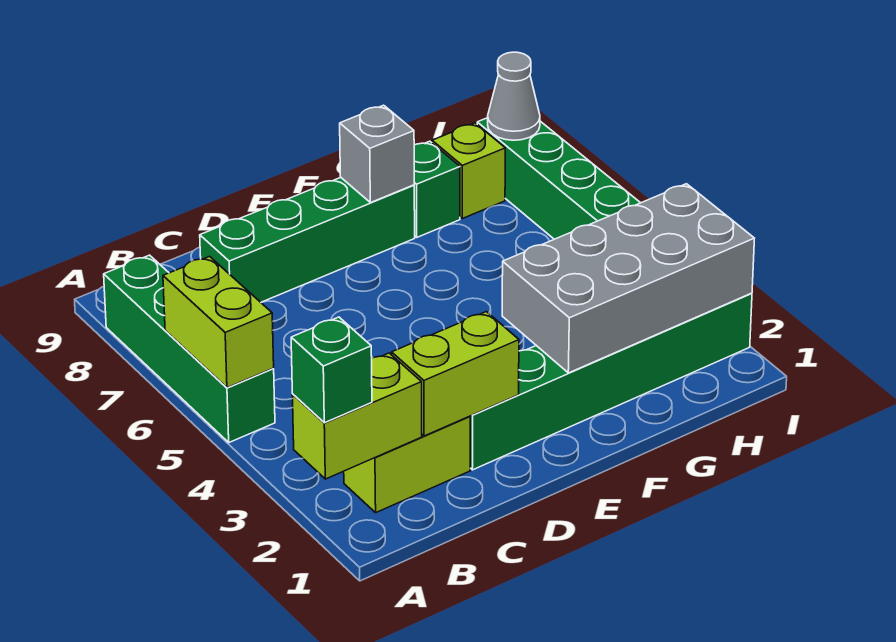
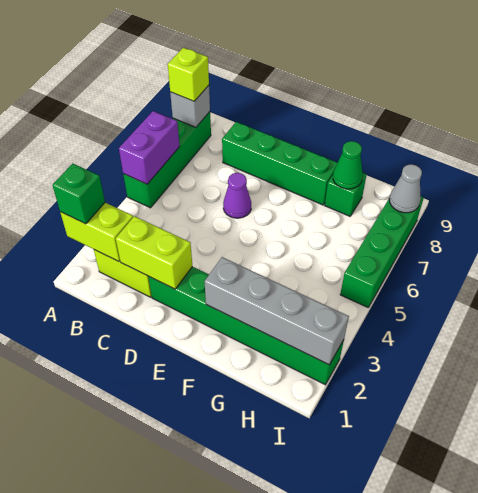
lime 1x2 brick [163,257,274,388] -> purple 1x2 brick [119,111,180,184]
none -> purple 1x1 cone [223,173,251,218]
grey 2x4 brick [502,184,755,373] -> grey 1x4 brick [204,257,349,365]
grey 1x1 brick [340,105,414,203] -> grey 1x1 brick moved to [170,85,210,127]
none -> green 1x1 cone [333,141,363,189]
lime 1x1 brick [432,123,505,219] -> lime 1x1 brick moved to [168,48,209,101]

